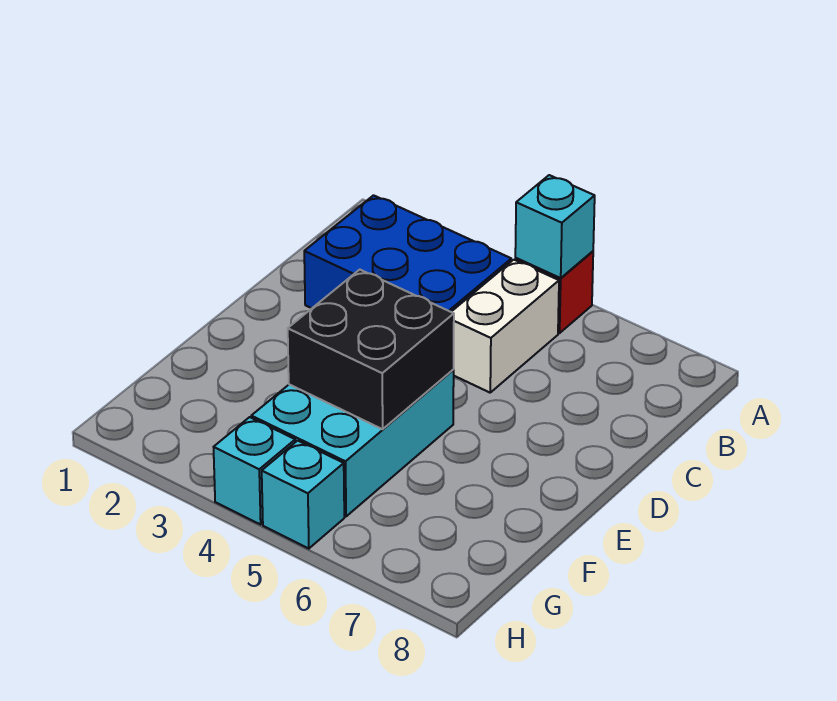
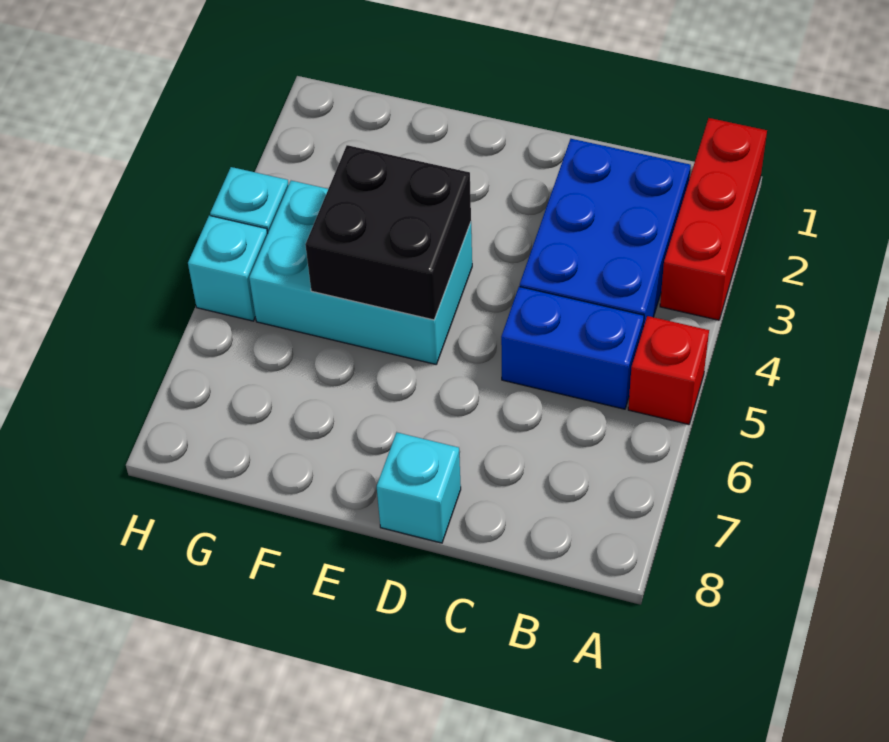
none -> red 1x3 brick [660,118,767,320]
cyan 1x1 brick [515,175,595,278] -> cyan 1x1 brick moved to [377,432,461,543]
white 1x2 brick [452,260,559,393] -> blue 1x2 brick [501,287,644,409]

